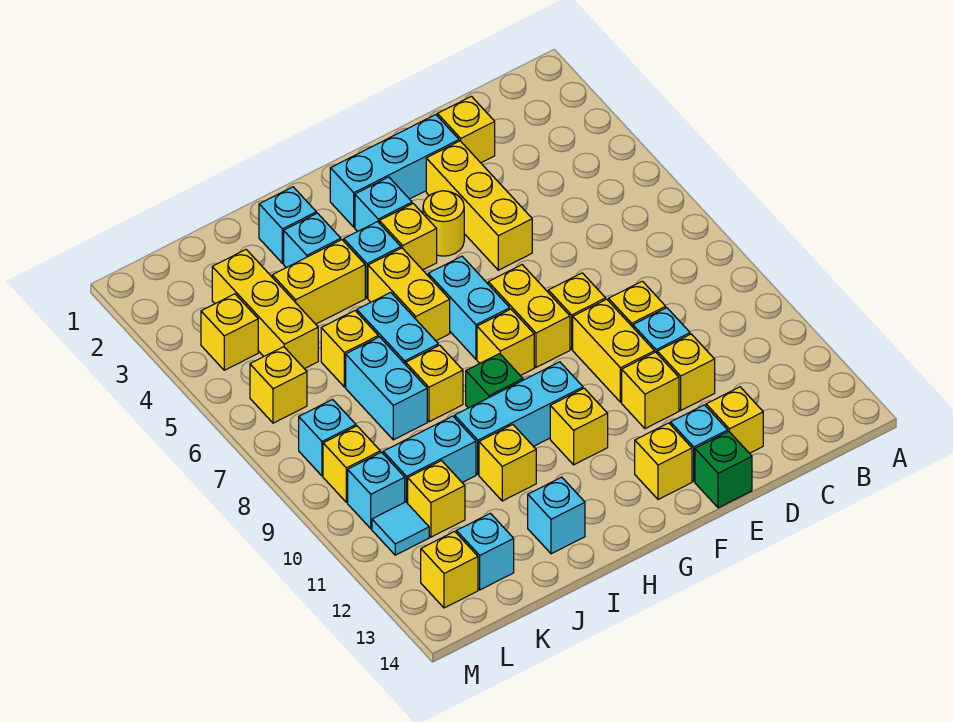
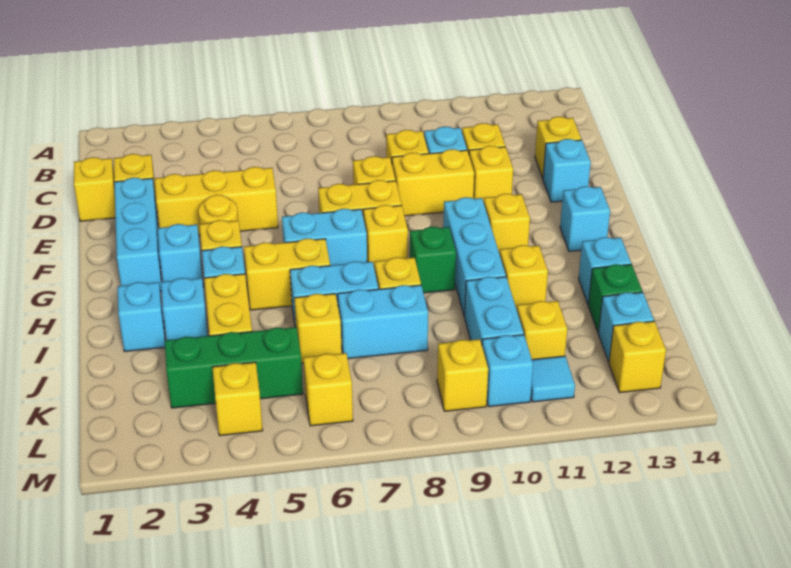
green 1x1 brick [695,431,752,508] -> green 1x1 brick moved to [588,264,642,333]
yellow 1x1 brick [635,423,692,500] -> yellow 1x1 brick moved to [74,157,115,221]
yellow 1x3 brick [212,250,318,369] -> green 1x3 brick [165,327,303,408]
cyan 1x1 brick [299,400,356,476] -> cyan 1x1 brick moved to [560,186,610,251]

